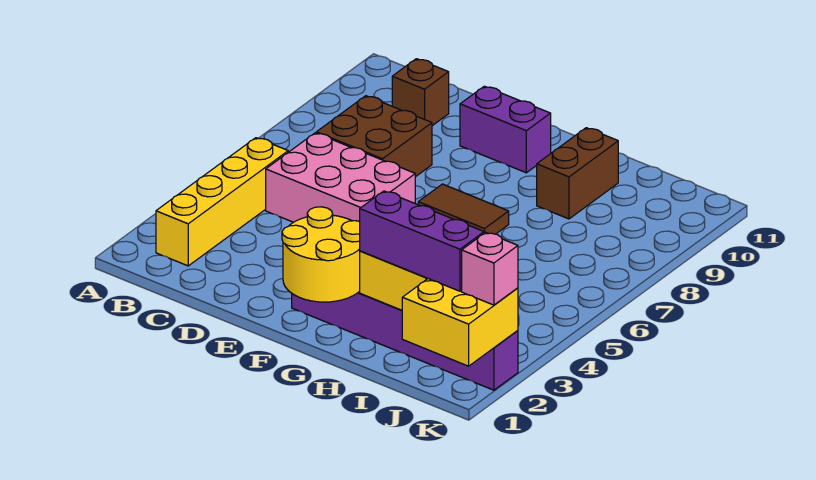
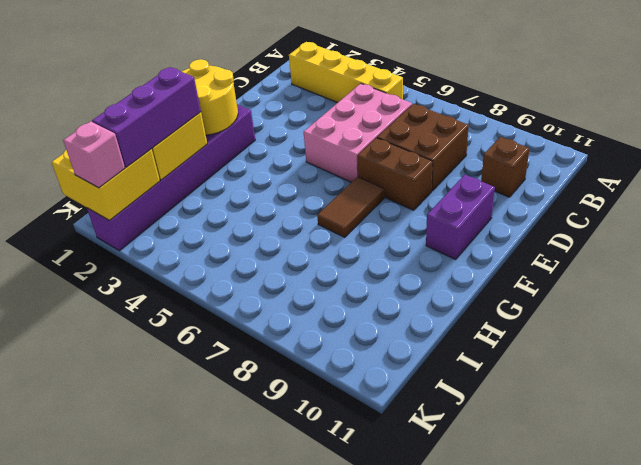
brown 1x2 brick [537,128,618,219] -> brown 1x2 brick moved to [358,138,433,210]

